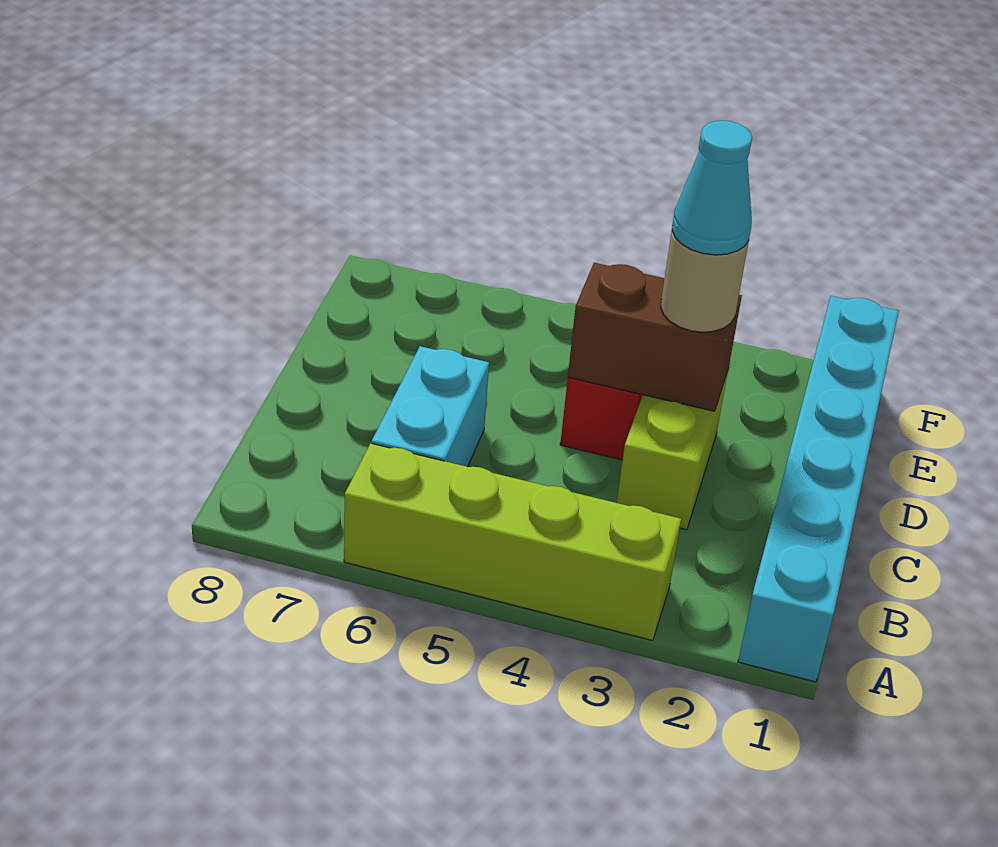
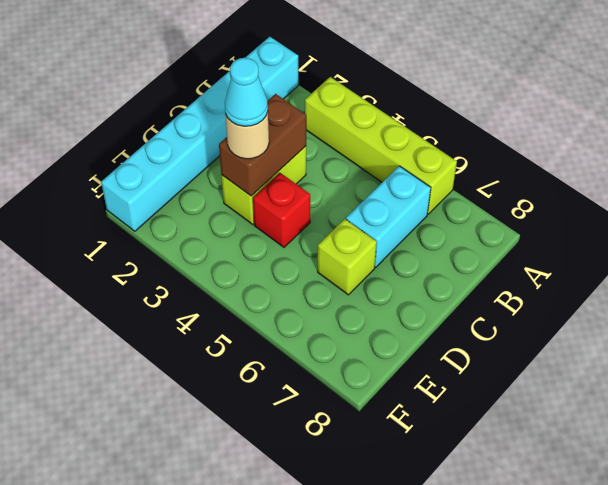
brown 1x2 brick [568,263,742,411] -> brown 1x2 brick turned to [219,94,306,196]
none -> lime 1x1 brick [318,219,377,295]

